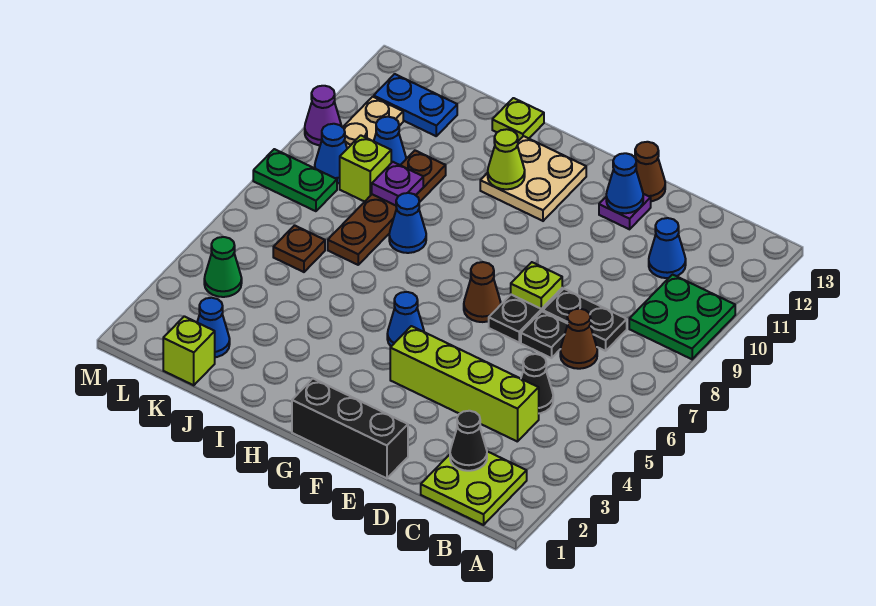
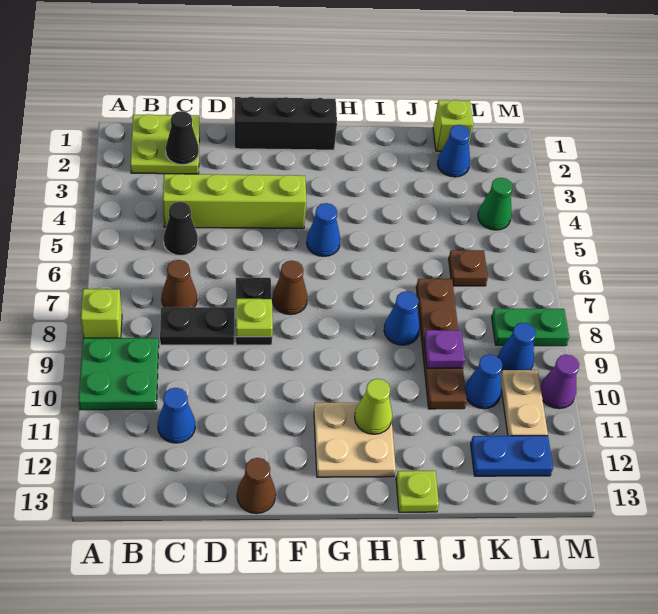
black 1x1 plate [521,312,568,358] -> none
purple 1x1 plate [599,194,651,229] -> none
blue 1x1 cone [606,153,643,213] -> none
lime 1x1 brick [340,135,391,202] -> lime 1x1 brick moved to [81,289,122,338]

